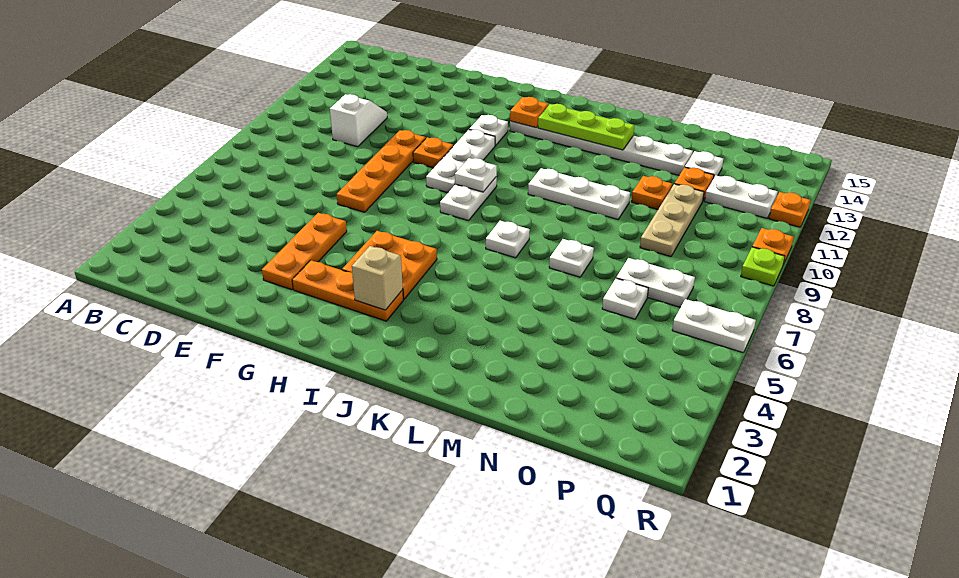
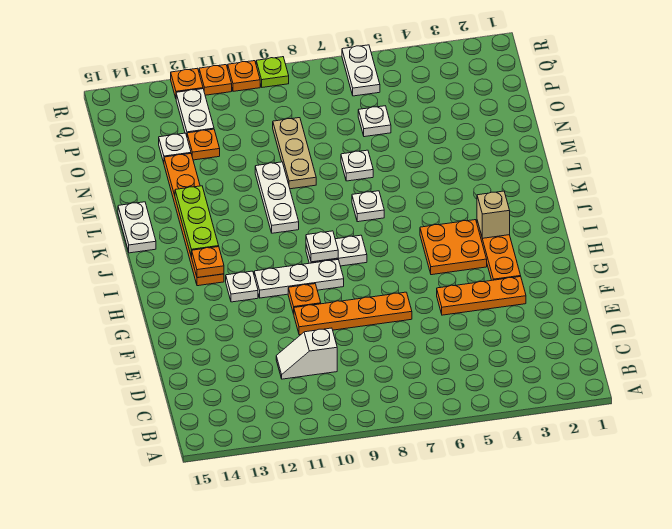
white 1x6 plate [510,121,693,175] -> orange 1x6 plate [164,154,224,286]
orange 1x1 plate [631,176,672,209] -> orange 1x1 plate moved to [199,65,232,95]
white 1x2 plate [616,258,695,307] -> white 1x2 plate moved to [118,202,156,253]
tan 1x3 plate [640,184,704,257] -> tan 1x3 plate turned to [273,118,316,189]

